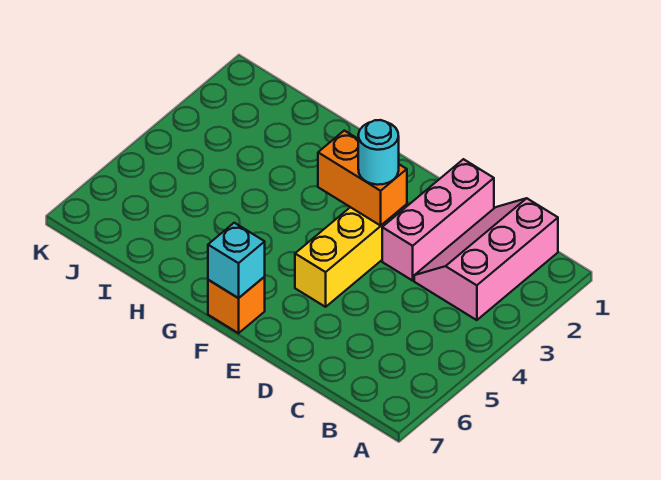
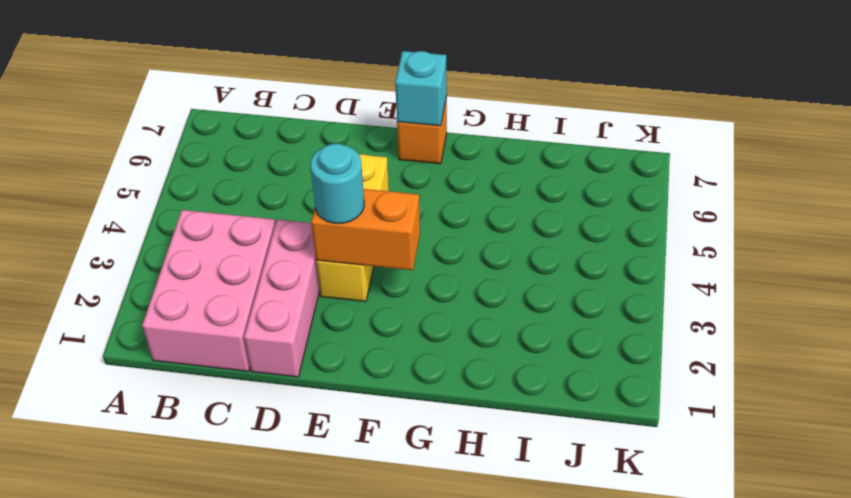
pink 2x3 slope [414,198,558,320] -> pink 2x3 brick [142,210,275,371]

